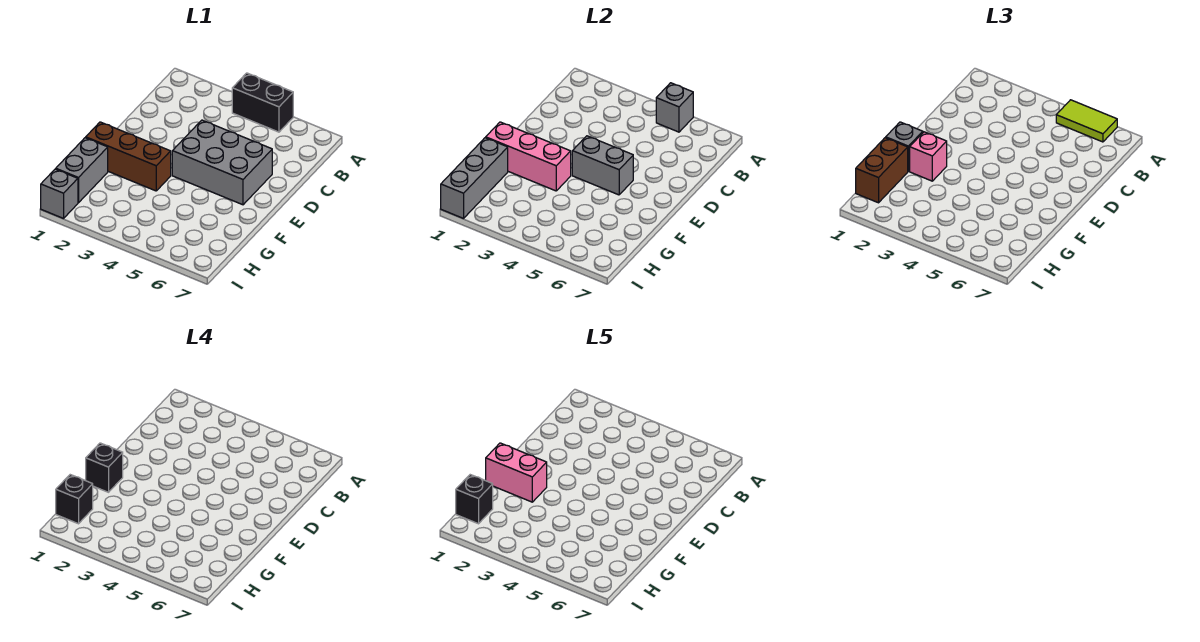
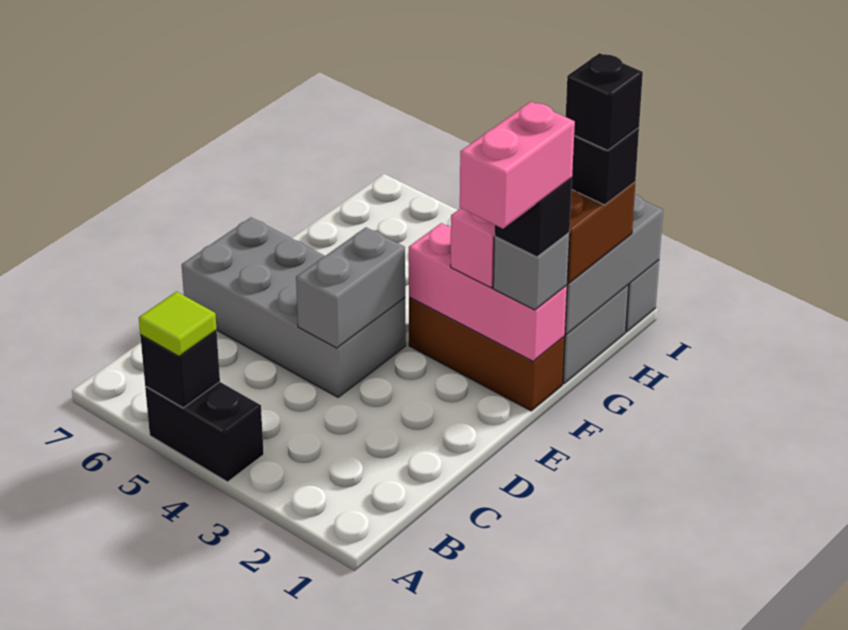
grey 1x1 brick [656,83,693,132] -> black 1x1 brick [140,331,220,408]
lime 1x2 tile [1056,100,1117,142] -> lime 1x1 tile [139,292,217,356]
grey 2x3 brick [172,120,272,205] -> grey 2x4 brick [182,218,406,397]
grey 1x2 brick [572,136,633,195] -> grey 1x2 brick turned to [296,227,405,348]
pink 1x2 brick [486,443,547,502] -> pink 1x2 brick turned to [460,102,575,229]

